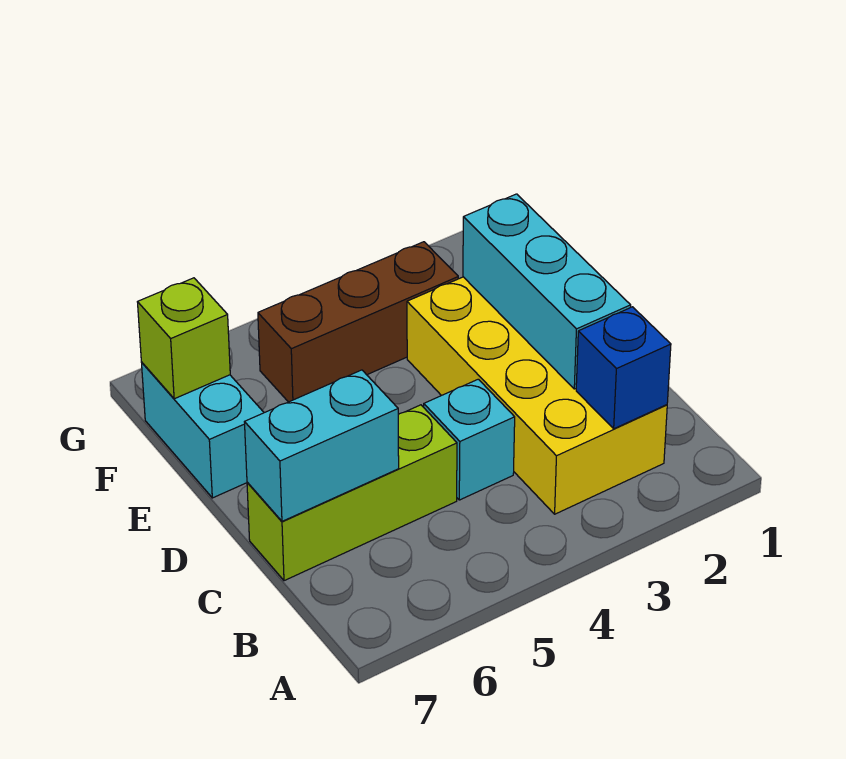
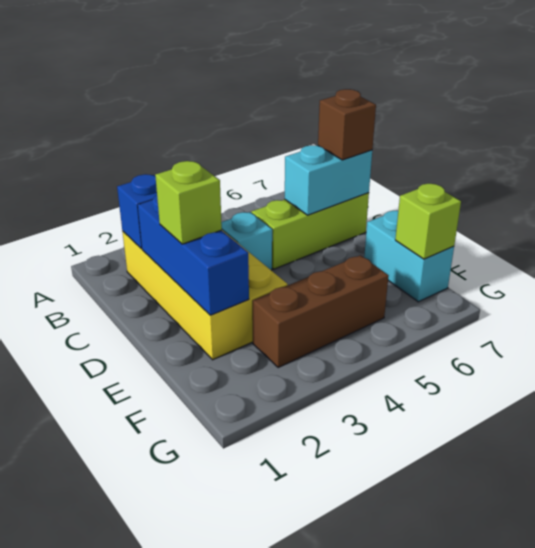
cyan 1x3 brick [463,194,631,389] -> blue 1x3 brick [138,195,249,315]
none -> brown 1x1 brick [318,89,376,160]
none -> lime 1x1 brick [155,161,222,244]

